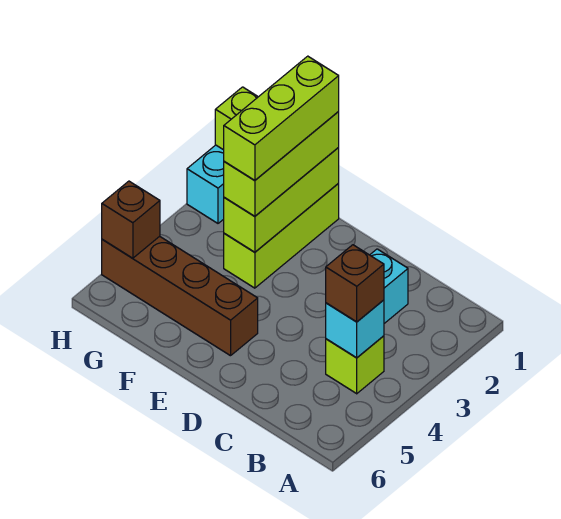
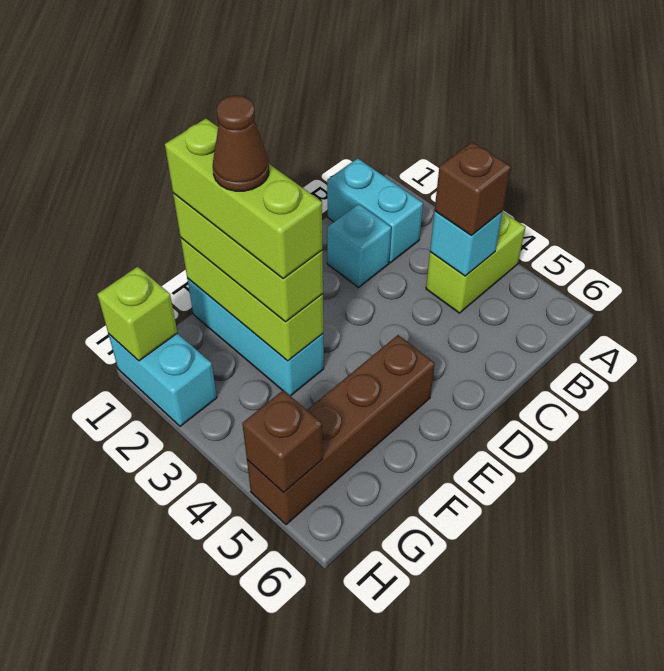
none -> cyan 1x2 brick [327,158,423,263]
lime 1x1 brick [326,336,384,394] -> lime 1x2 brick [426,212,526,313]
lime 1x3 brick [224,184,339,288] -> cyan 1x3 brick [187,278,324,396]
none -> brown 1x1 cone [213,96,269,191]

